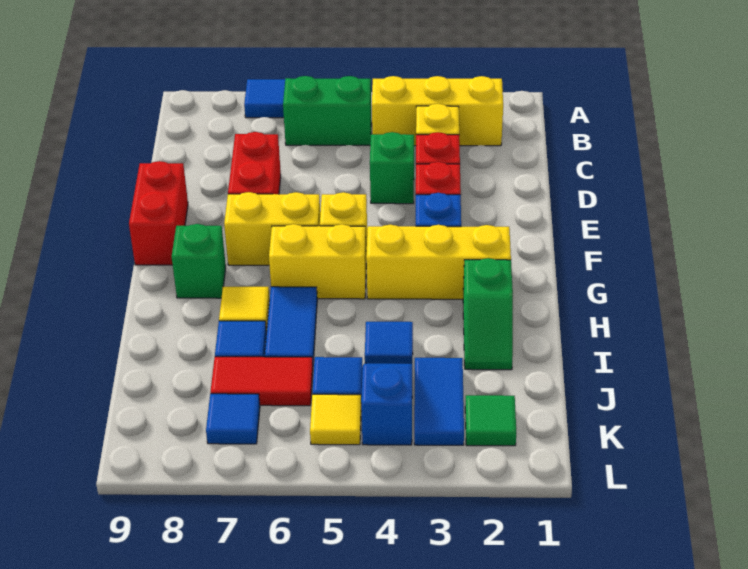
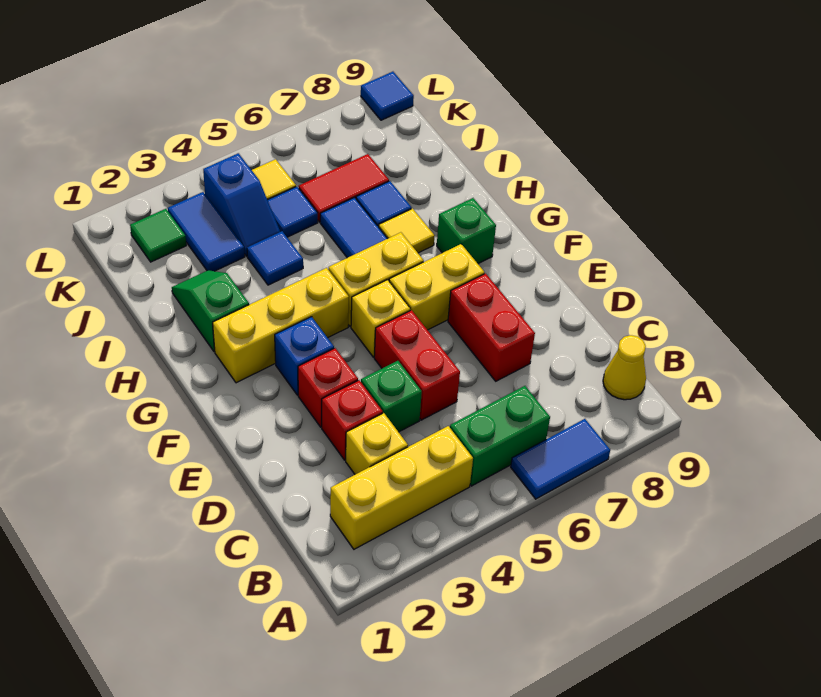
none -> yellow 1x1 cone [603,335,646,400]
red 1x2 brick [129,161,188,265] -> red 1x2 brick moved to [374,310,460,420]
blue 1x1 tile [206,394,260,444] -> blue 1x1 tile moved to [361,72,414,120]

